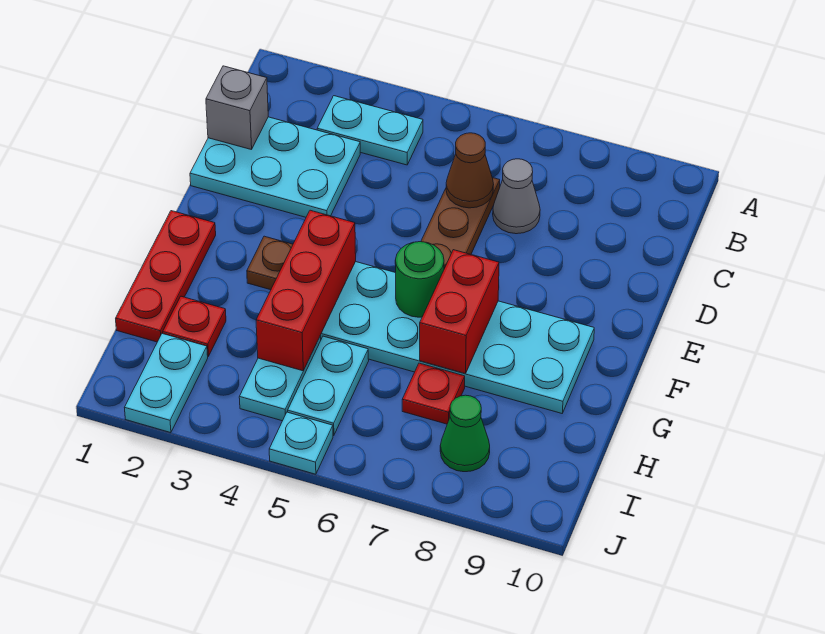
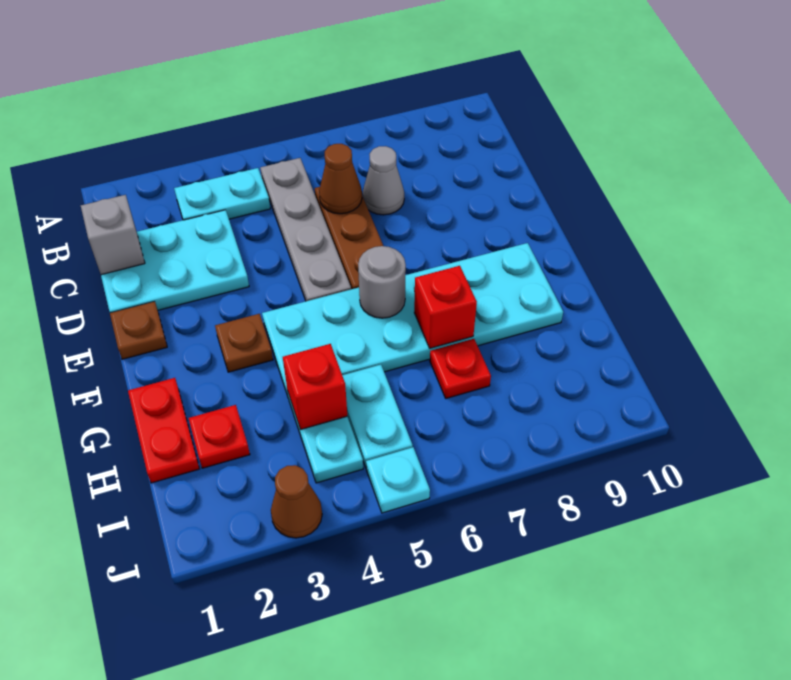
none -> grey 1x4 plate [260,158,351,301]
none -> brown 1x1 plate [110,301,167,359]
red 1x3 plate [116,211,216,342] -> red 1x2 plate [128,378,199,483]
red 1x3 brick [256,210,356,371] -> red 1x1 brick [283,344,347,430]
green 1x1 round brick [395,242,444,317] -> grey 1x1 round brick [358,246,406,318]
red 1x2 brick [420,250,499,374] -> red 1x1 brick [414,266,477,348]
cyan 1x2 plate [125,334,208,433] -> none
green 1x1 cone [440,395,490,472] -> none
none -> brown 1x1 cone [271,465,322,538]

